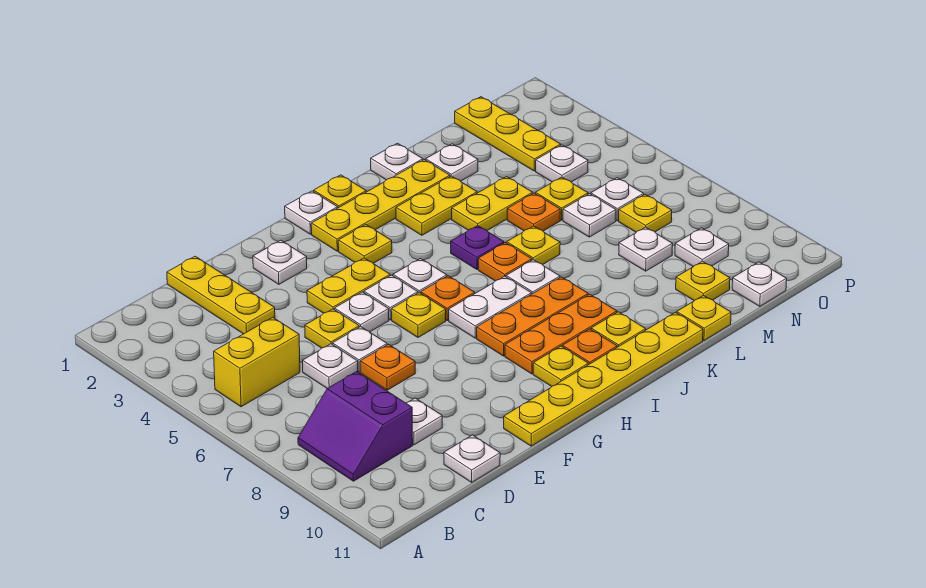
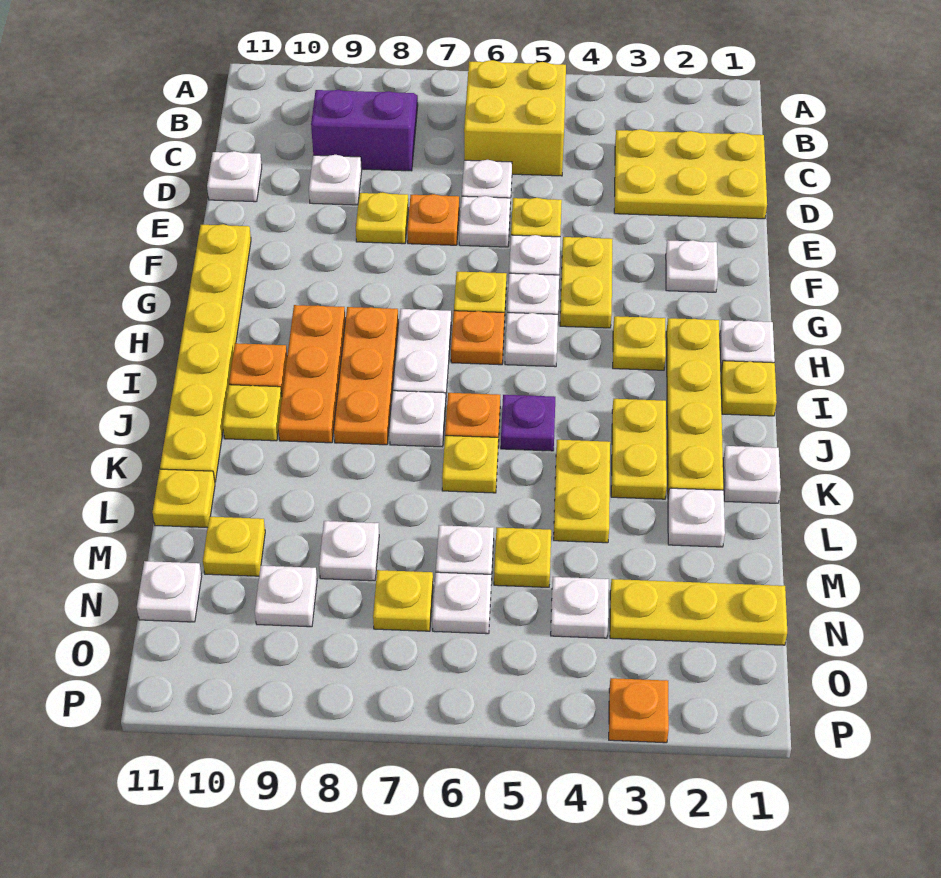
yellow 1x2 brick [214,317,300,407] -> yellow 2x2 brick [464,60,566,176]
yellow 1x3 plate [167,256,275,334] -> yellow 2x3 plate [614,129,767,219]
yellow 1x1 plate [533,346,588,386] -> yellow 1x1 plate moved to [356,192,408,244]
orange 1x1 plate [507,193,560,231] -> orange 1x1 plate moved to [609,678,669,743]

